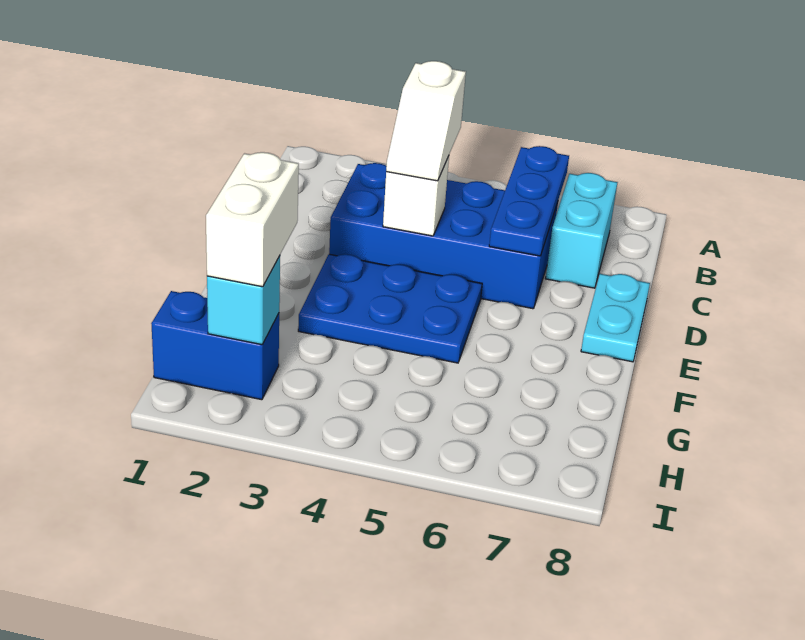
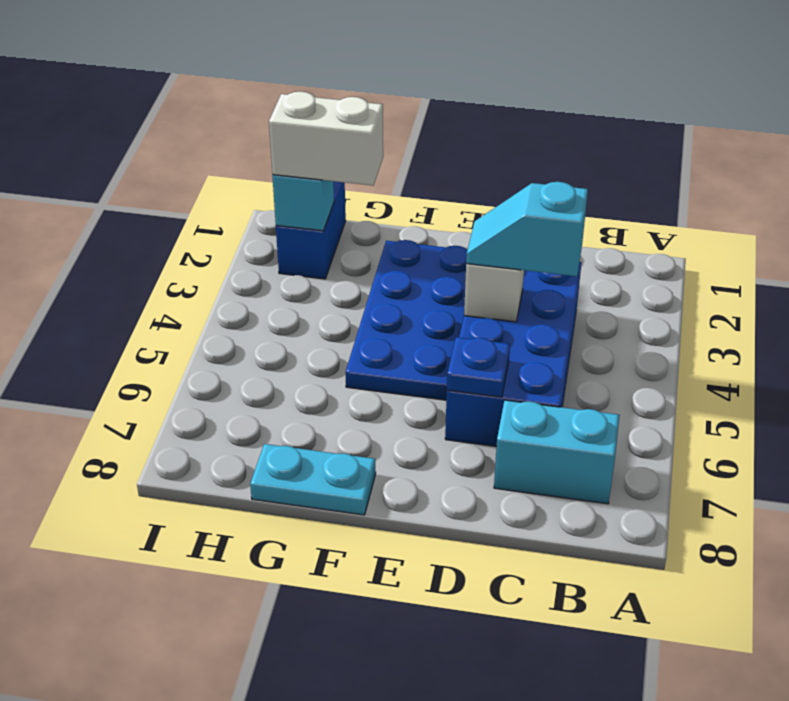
blue 1x3 plate [489,146,569,256] -> blue 1x1 plate [447,337,510,397]
white 1x2 slope [386,61,466,181] -> cyan 1x2 slope [466,182,588,276]
cyan 1x2 plate [581,274,650,362] -> cyan 1x2 plate moved to [250,444,376,515]
blue 2x3 plate [298,254,482,363] -> blue 2x4 plate [346,240,467,400]

